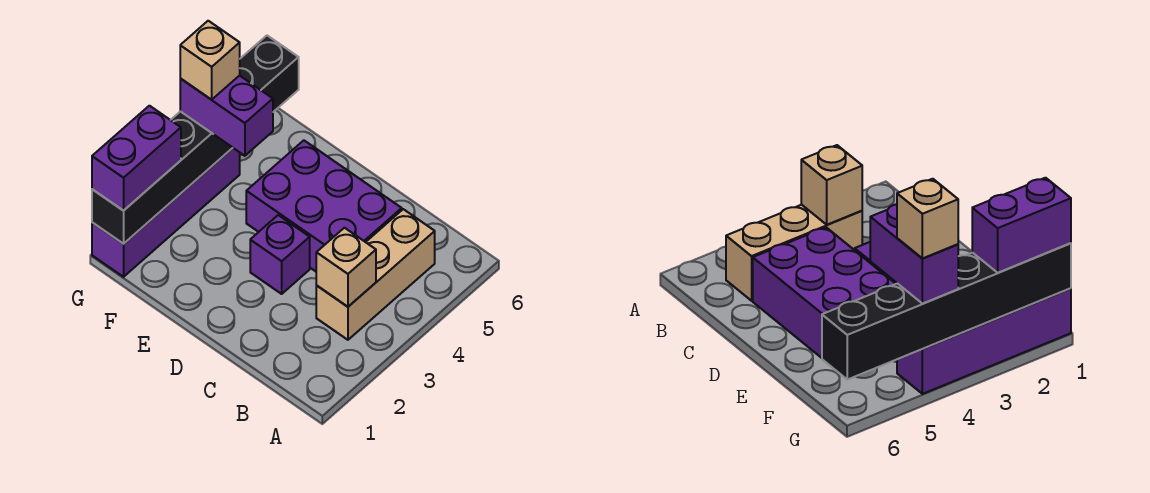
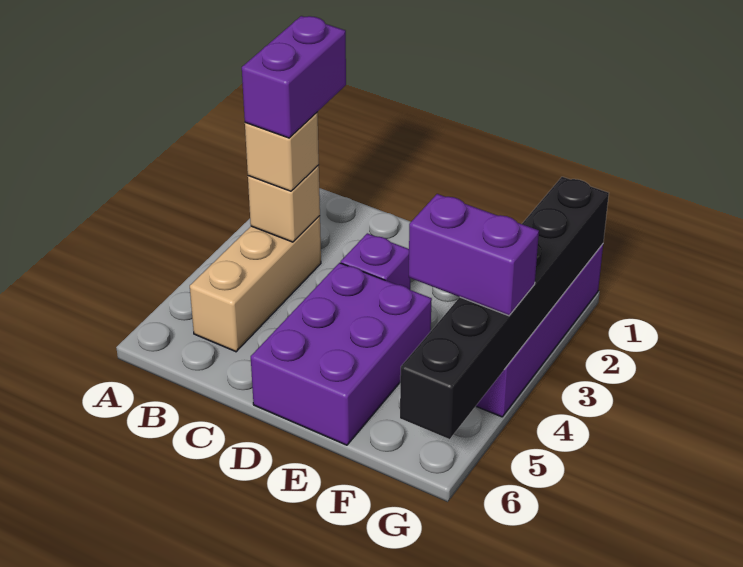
purple 2x3 brick [246,140,402,271] -> purple 2x3 brick turned to [251,263,432,445]
purple 1x2 brick [92,106,181,211] -> purple 1x2 brick moved to [242,16,346,138]
tan 1x1 brick [180,21,240,100] -> tan 1x1 brick moved to [245,113,319,191]

